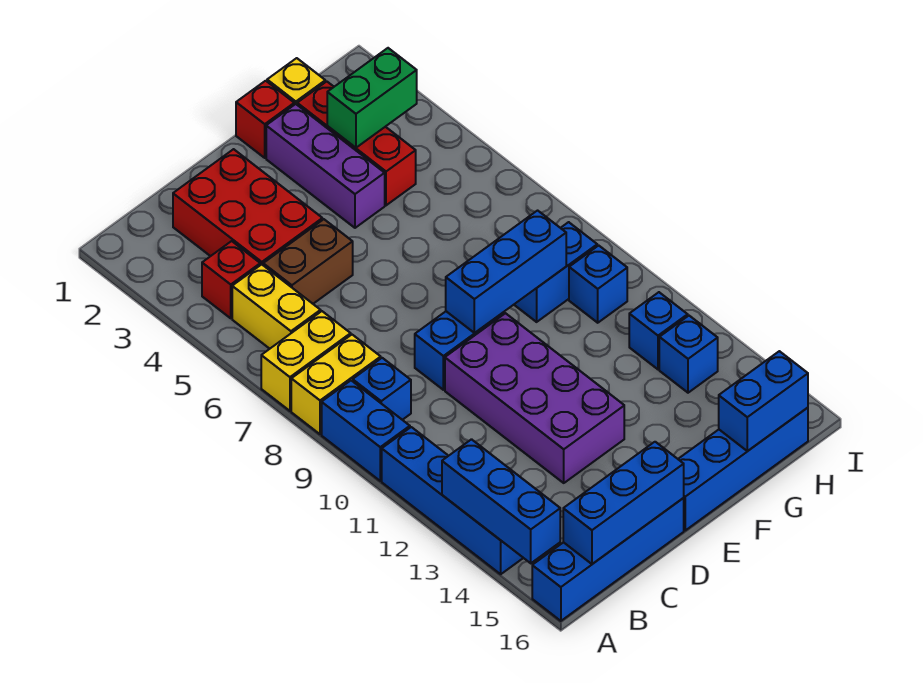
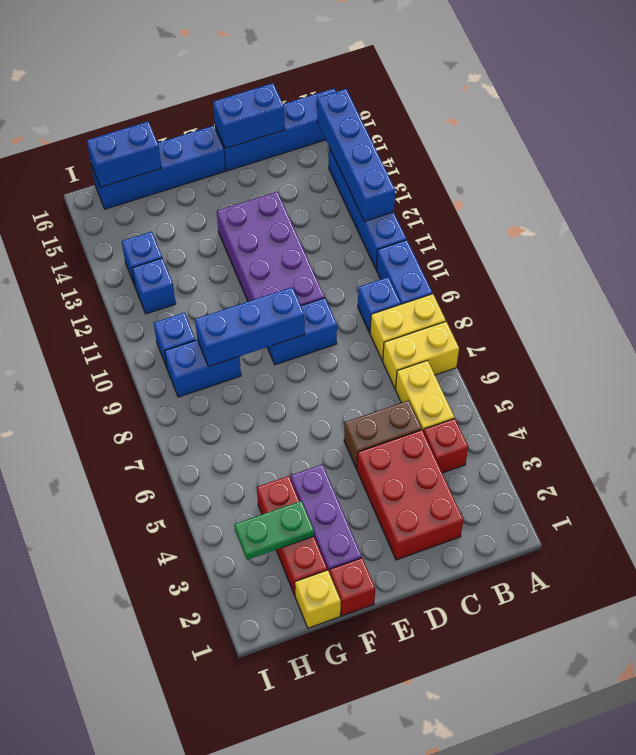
blue 1x3 brick [442,439,560,563] -> blue 1x4 brick [317,89,395,221]
blue 1x3 brick [563,442,684,564] -> blue 1x2 brick [213,83,285,149]
green 1x2 brick [327,48,417,148] -> green 1x2 plate [234,501,314,560]

